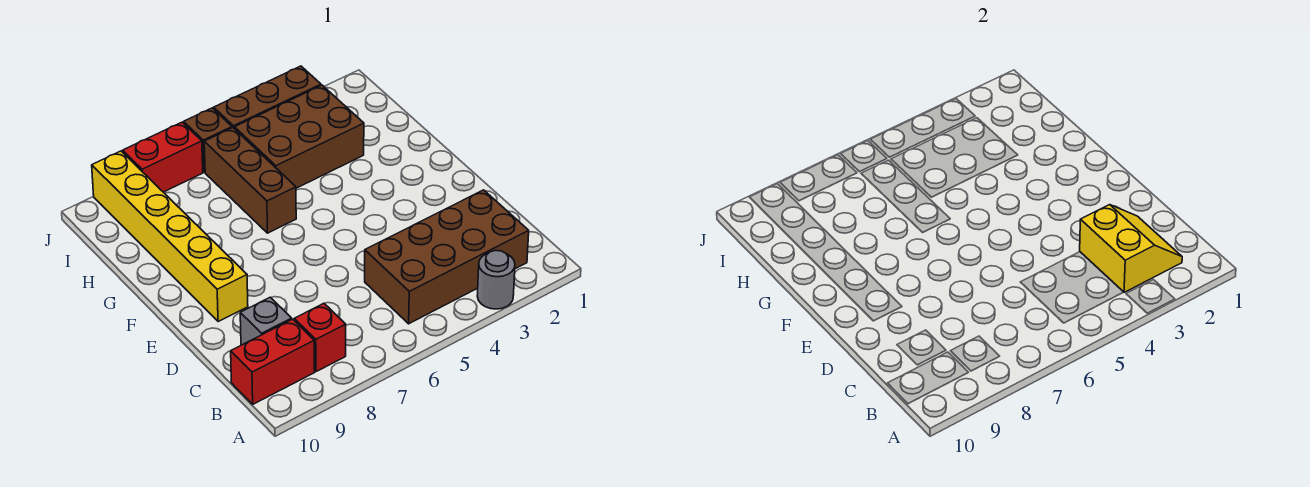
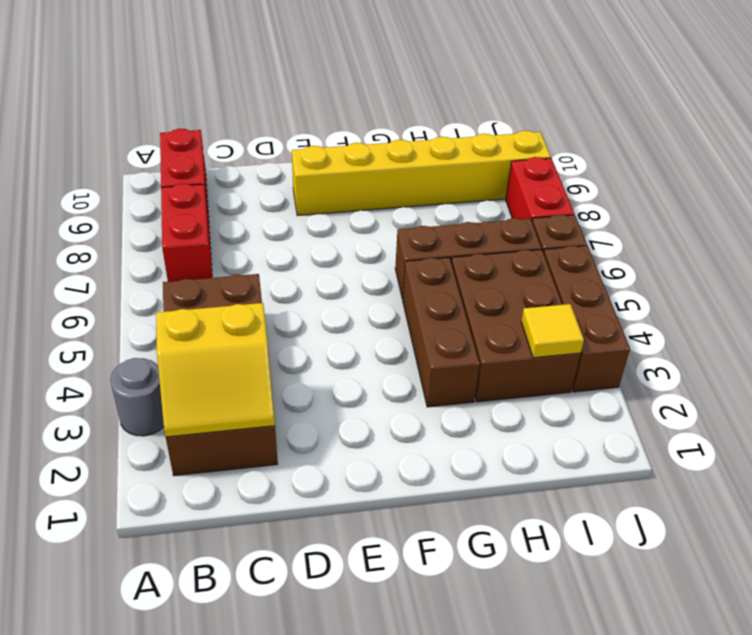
red 1x1 brick [294,304,346,372] -> red 1x2 brick [161,184,212,282]
grey 1x1 brick [240,297,292,345] -> none
none -> brown 1x3 brick [403,258,480,407]
none -> yellow 1x1 tile [521,304,584,358]

